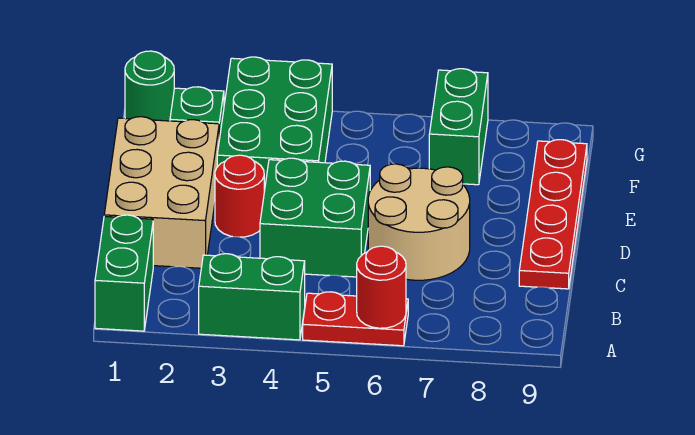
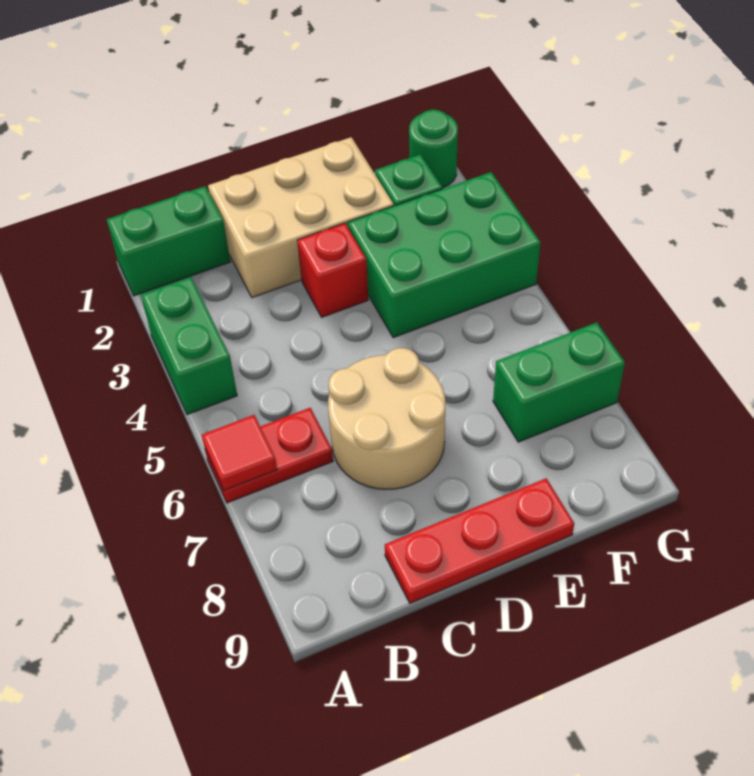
red 1x2 plate [303,292,408,346] -> red 1x2 plate turned to [205,408,333,503]
red 1x1 round brick [357,246,406,328] -> red 1x1 tile [202,415,277,491]
green 2x2 brick [260,158,370,277] -> none
red 1x4 plate [519,140,587,289] -> red 1x3 plate [385,478,574,603]
red 1x1 round brick [215,155,264,237] -> red 1x1 brick [297,223,368,317]

